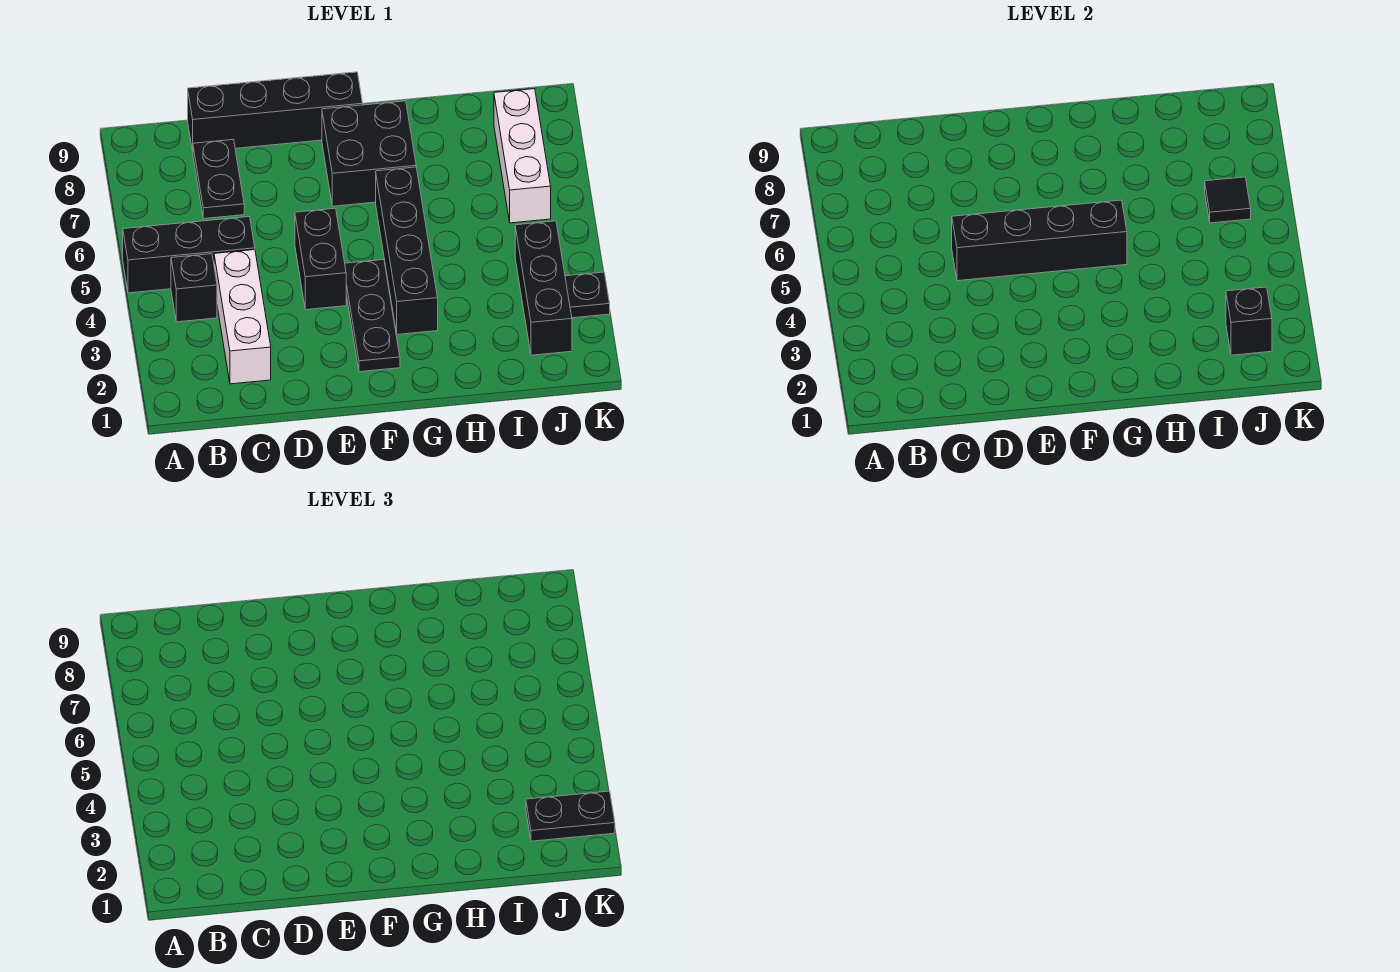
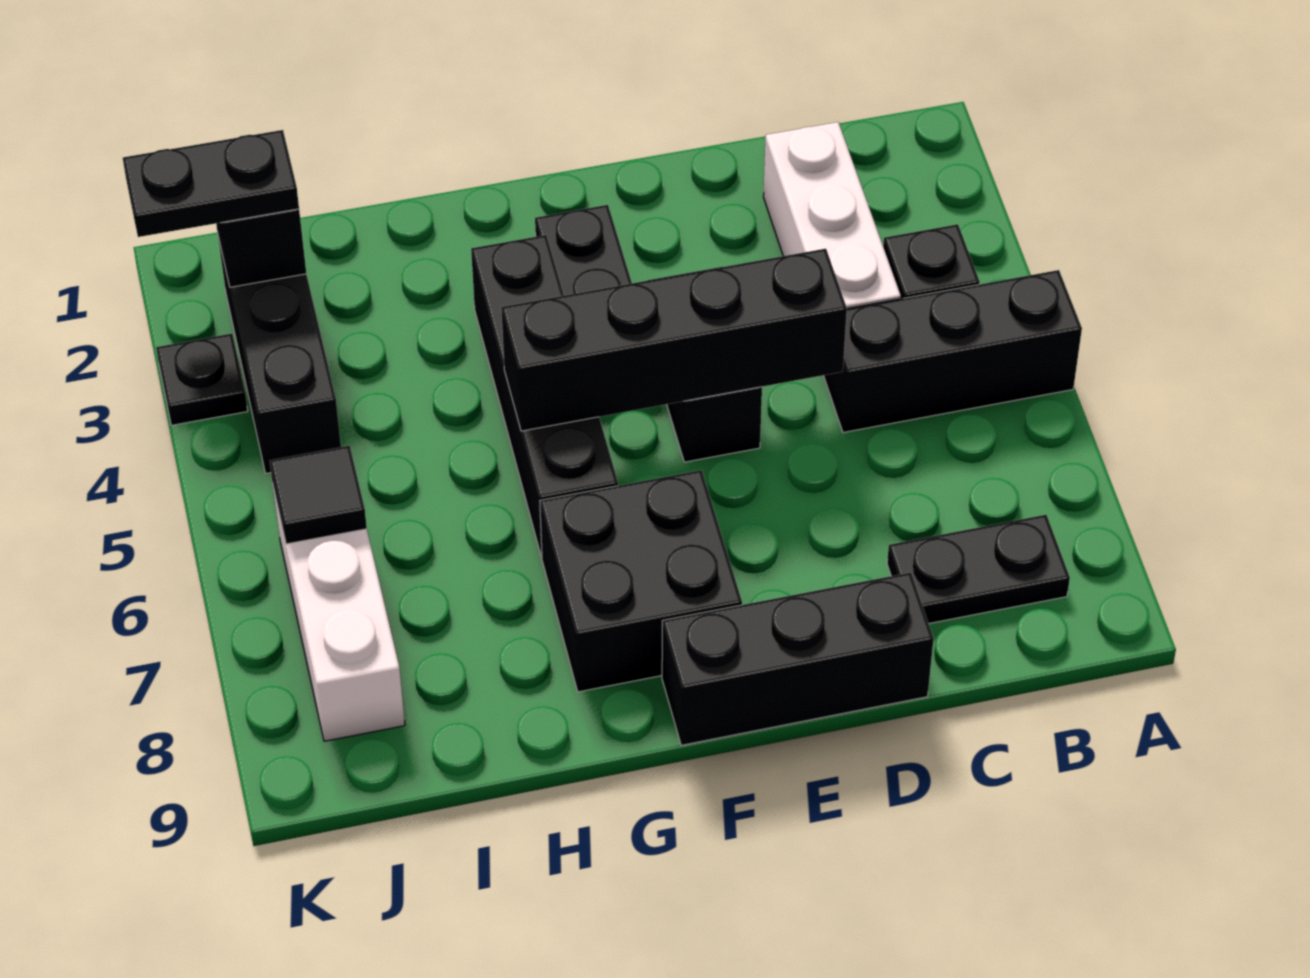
black 1x2 plate [193,140,244,219] -> black 1x2 plate turned to [887,515,1070,623]
black 1x4 brick [188,72,363,152] -> black 1x3 brick [662,573,934,745]

